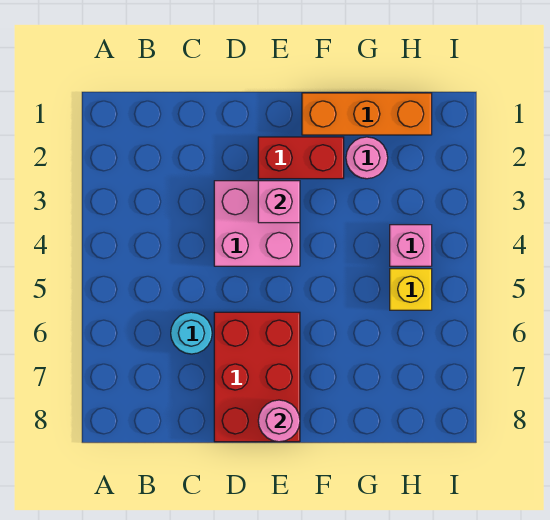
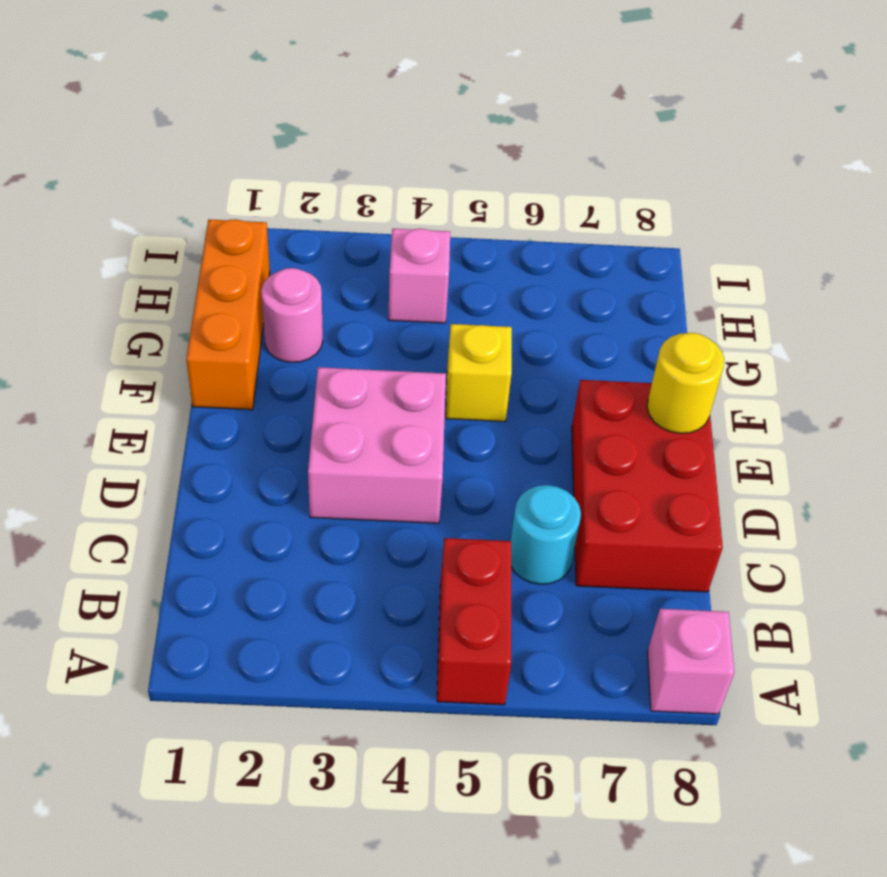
red 2x3 brick [214,312,300,442] -> red 2x3 brick turned to [572,380,723,592]
red 1x2 brick [258,137,344,179] -> red 1x2 brick moved to [437,538,511,705]
pink 1x1 brick [258,181,300,223] -> pink 1x1 brick moved to [647,609,734,714]
pink 1x1 round brick [258,400,300,442] -> yellow 1x1 round brick [647,333,724,434]
yellow 1x1 brick [390,269,432,310] -> yellow 1x1 brick moved to [446,324,512,421]

